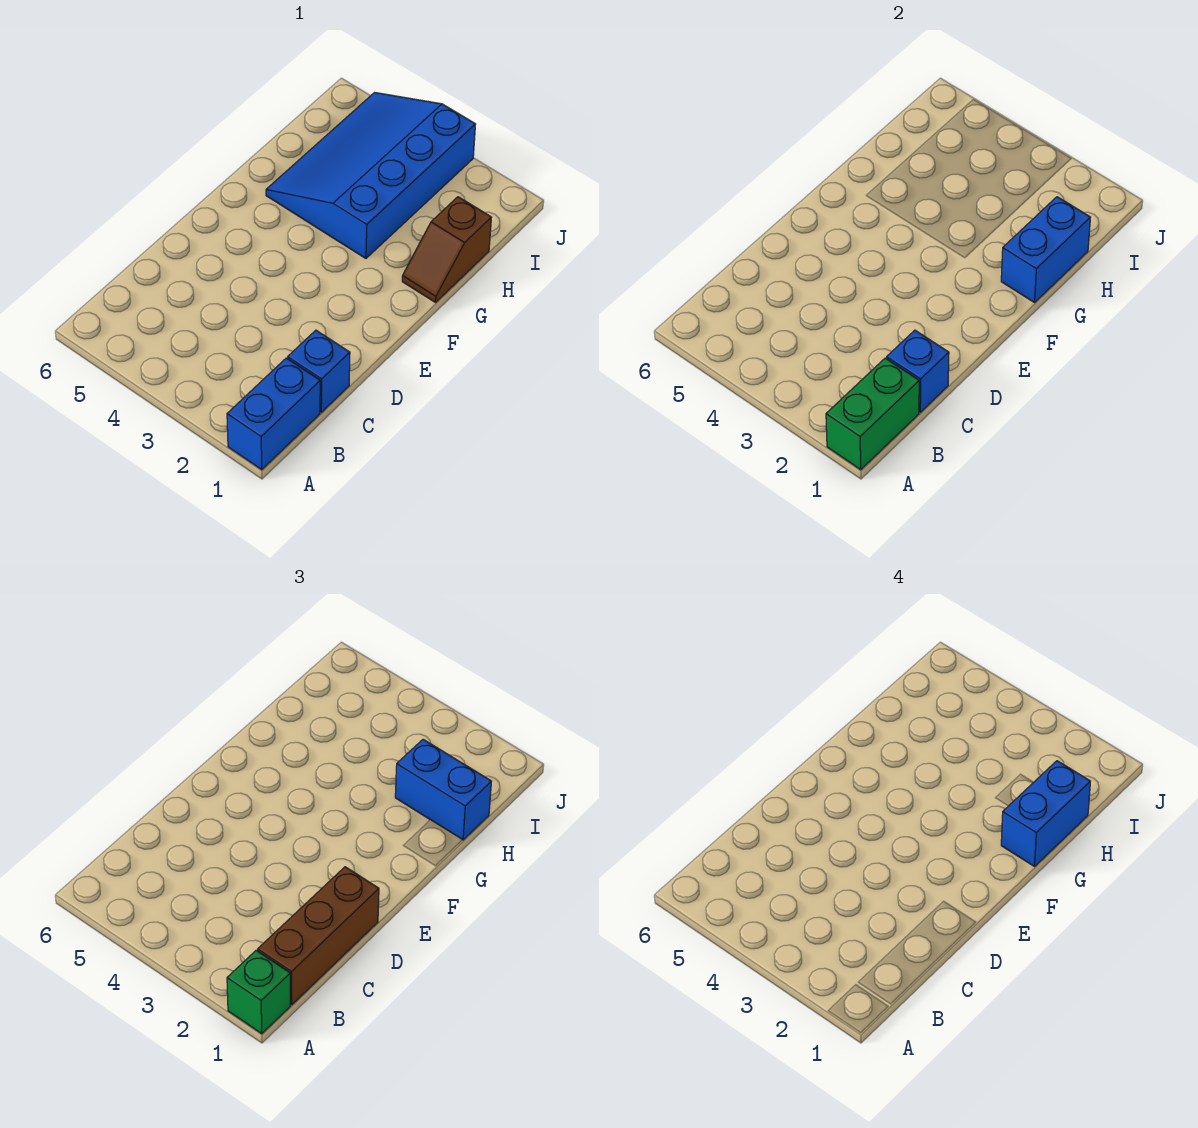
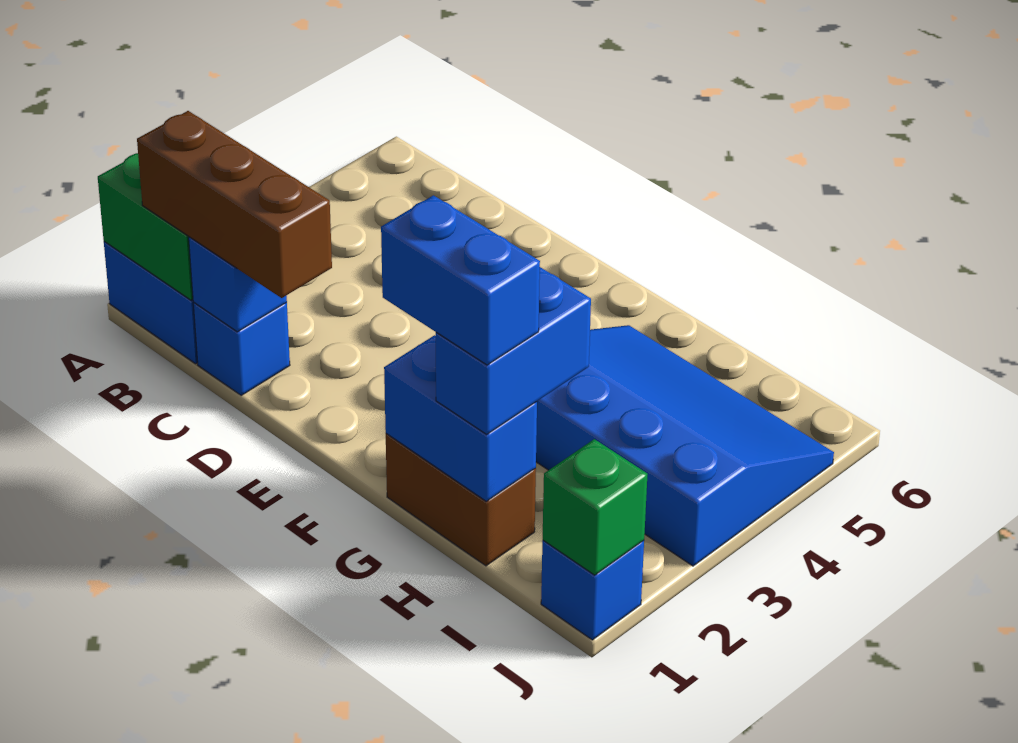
green 1x1 brick [227,951,290,1034] -> green 1x1 brick moved to [543,439,648,575]
brown 1x2 slope [402,197,492,302] -> brown 1x2 brick [386,434,536,566]
none -> blue 1x1 brick [541,540,644,640]

